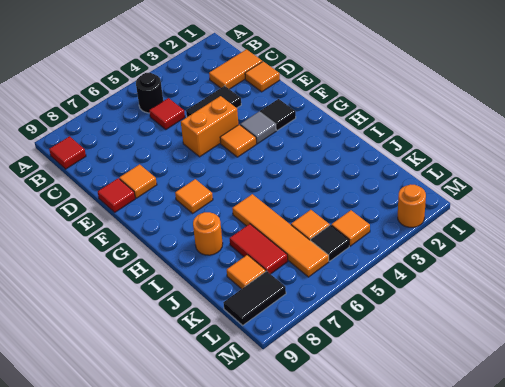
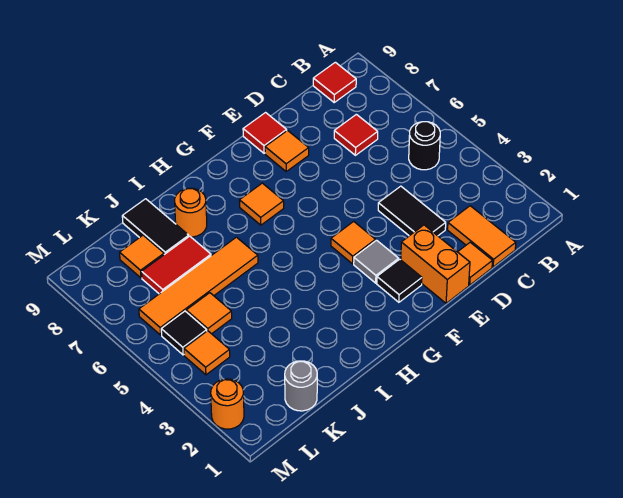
red 1x1 tile [149,98,185,129] -> red 1x1 tile moved to [334,114,378,155]
orange 1x2 brick [181,96,238,157] -> orange 1x2 brick moved to [401,225,470,303]
none -> grey 1x1 round brick [285,361,317,411]
black 1x2 tile [223,271,286,325] -> black 1x2 tile moved to [122,199,189,255]

